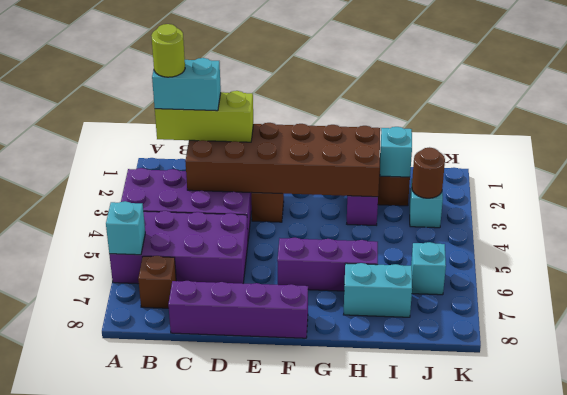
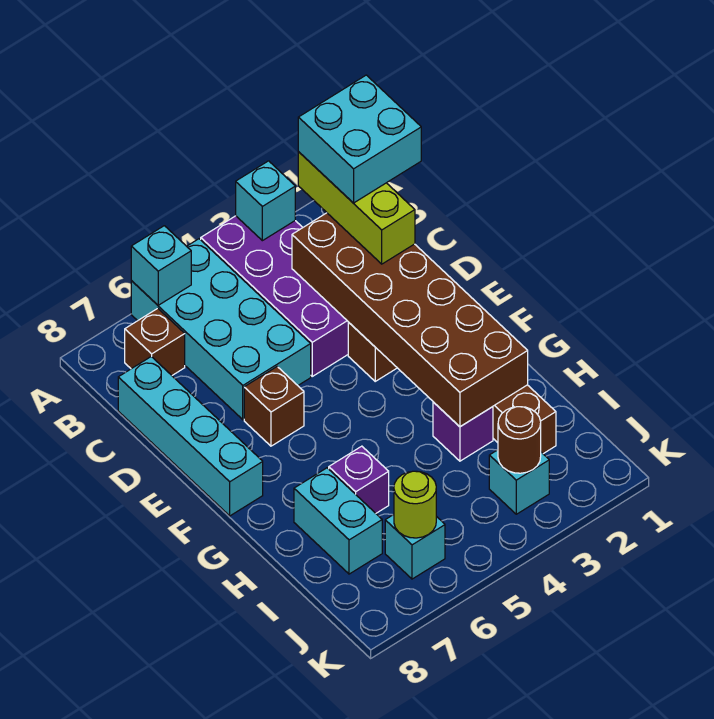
purple 2x4 brick [109,211,248,284] -> cyan 2x4 brick [131,239,311,420]
cyan 1x2 brick [152,58,221,111] -> cyan 2x2 brick [298,75,421,203]
lime 1x1 round brick [151,24,185,77] -> lime 1x1 round brick moved to [394,471,436,538]
purple 1x4 brick [168,281,308,338] -> cyan 1x4 brick [118,357,263,516]
none -> brown 1x1 brick [244,367,304,446]
purple 1x3 brick [277,238,378,291] -> purple 1x1 brick [329,446,389,513]
cyan 1x1 brick [380,127,412,177] -> cyan 1x1 brick moved to [236,161,295,241]

